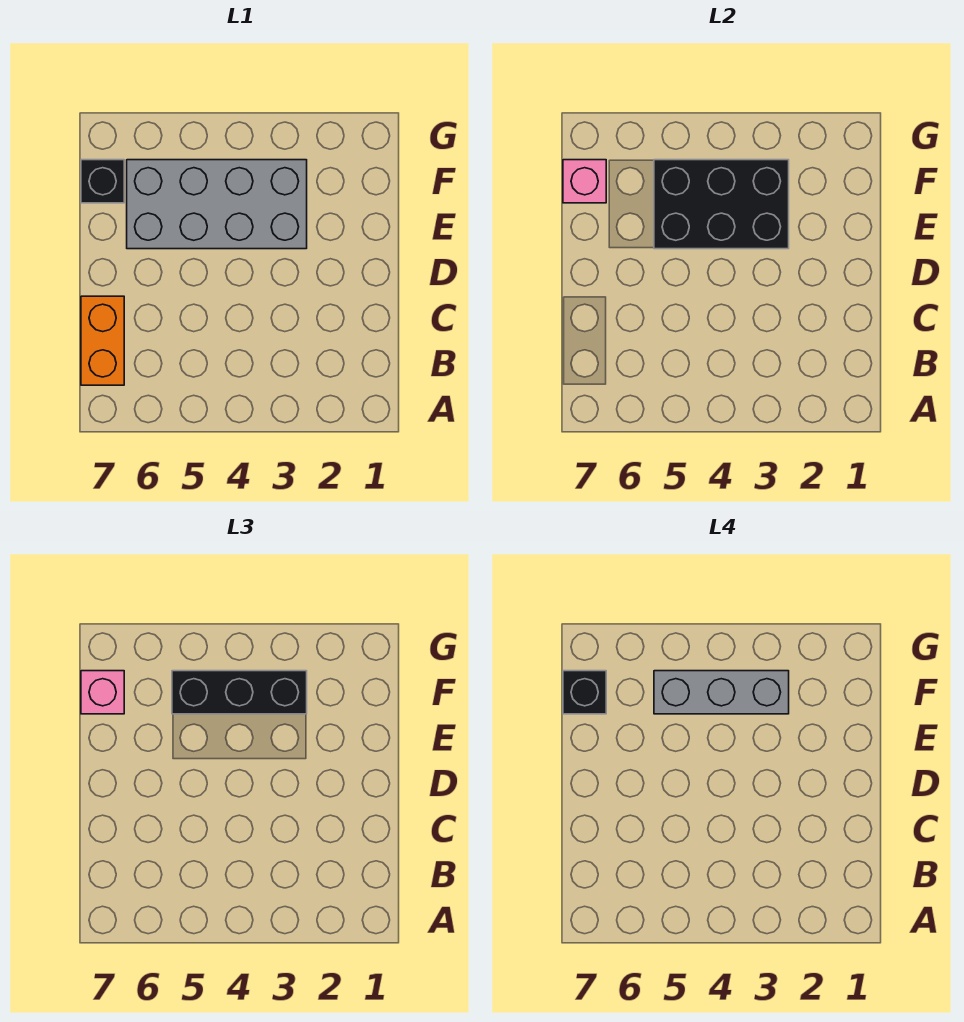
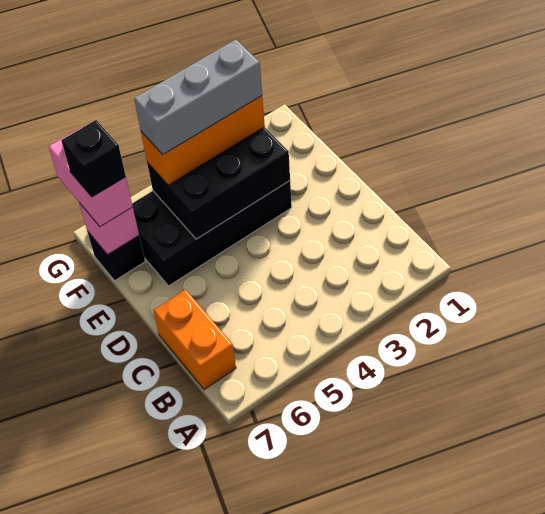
grey 2x4 brick [127,160,307,249] -> black 2x4 brick [132,181,292,286]
black 1x3 brick [172,671,307,714] -> orange 1x3 brick [141,96,265,185]
pink 1x1 brick [81,671,124,714] -> pink 1x2 brick [49,127,133,227]

